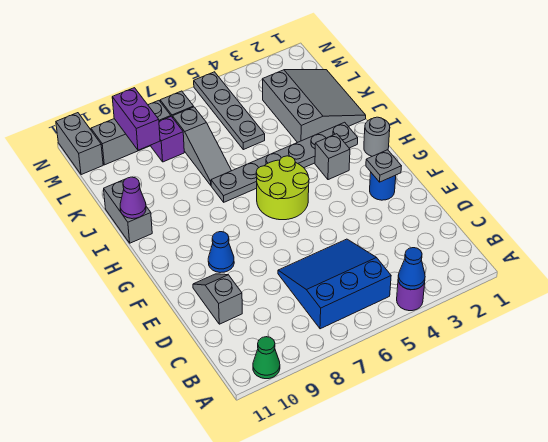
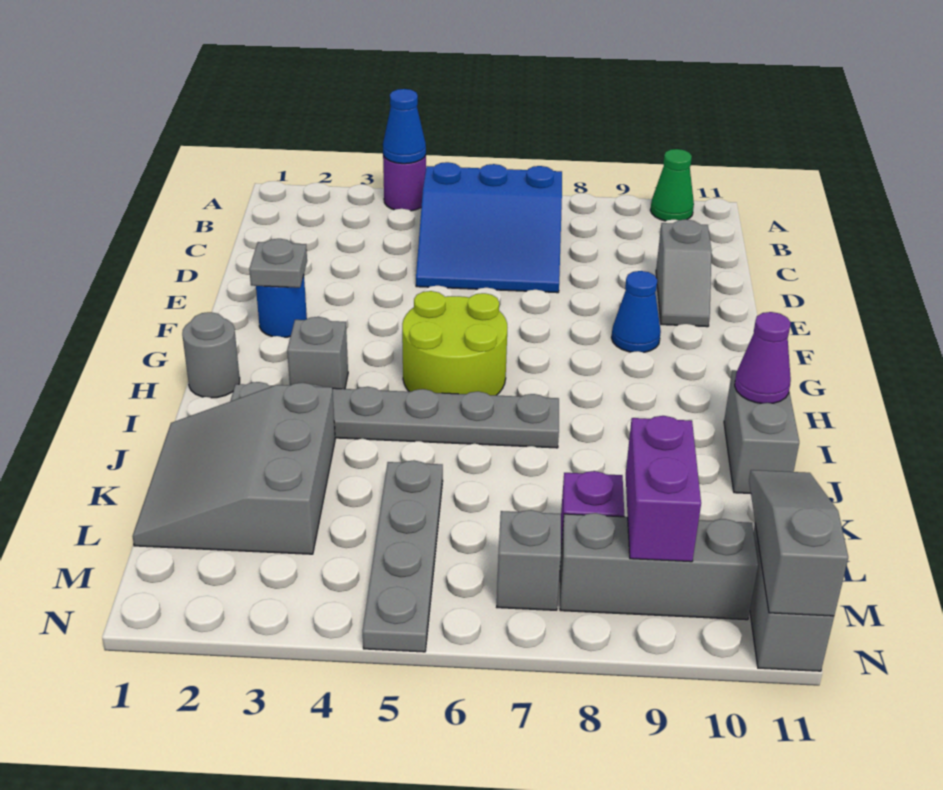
grey 1x3 slope [173,107,231,185] -> grey 1x3 slope moved to [749,470,848,616]

